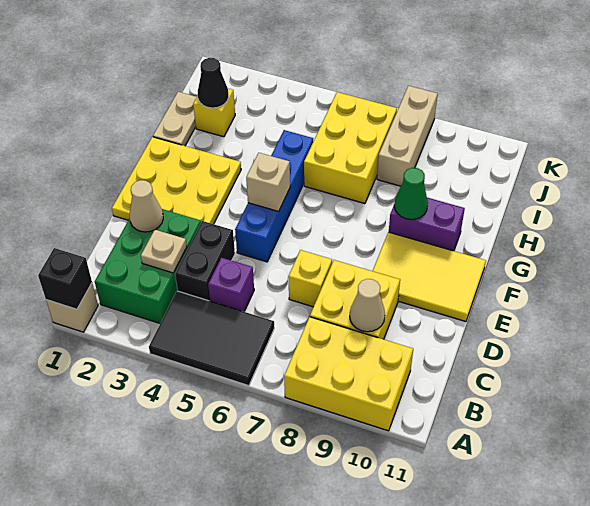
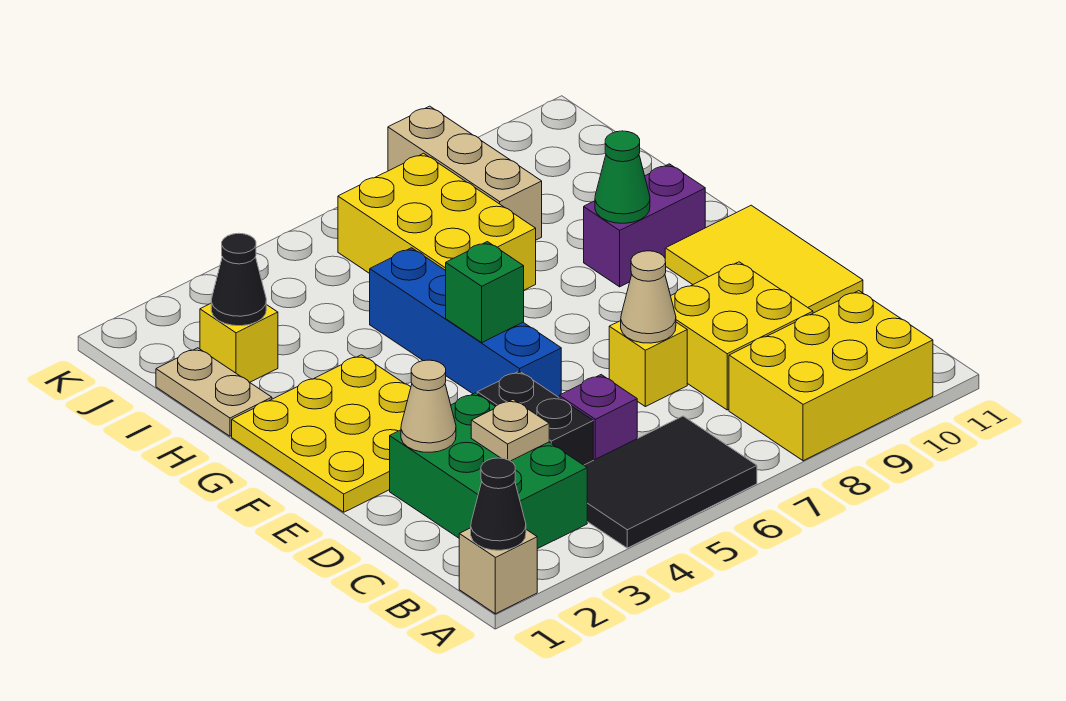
black 1x1 brick [38,248,92,309] -> black 1x1 cone [471,458,526,550]
tan 1x1 cone [350,279,385,332] -> tan 1x1 cone moved to [621,251,676,343]
yellow 2x3 tile [373,232,486,322] -> yellow 2x3 tile turned to [665,205,863,313]
tan 1x1 brick [246,153,290,211] -> green 1x1 brick [446,242,524,342]

